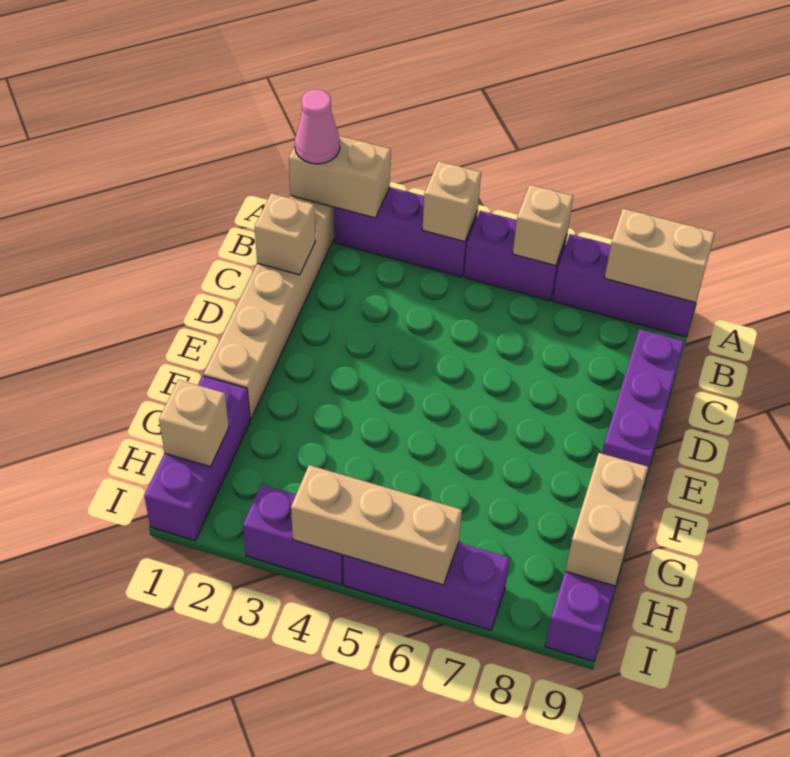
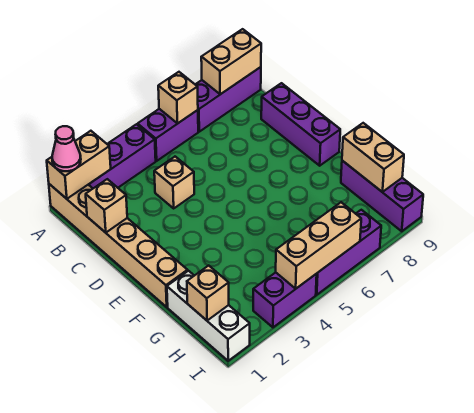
tan 1x1 brick [422,161,481,242] -> tan 1x1 brick moved to [154,157,194,208]
purple 1x3 brick [144,376,250,541] -> white 1x3 brick [167,271,250,361]

